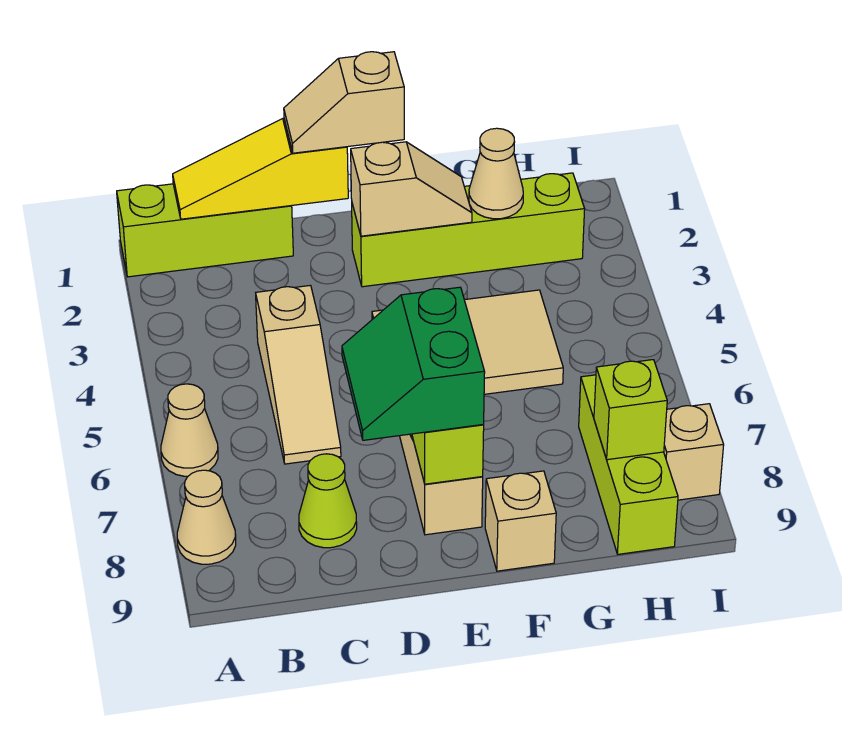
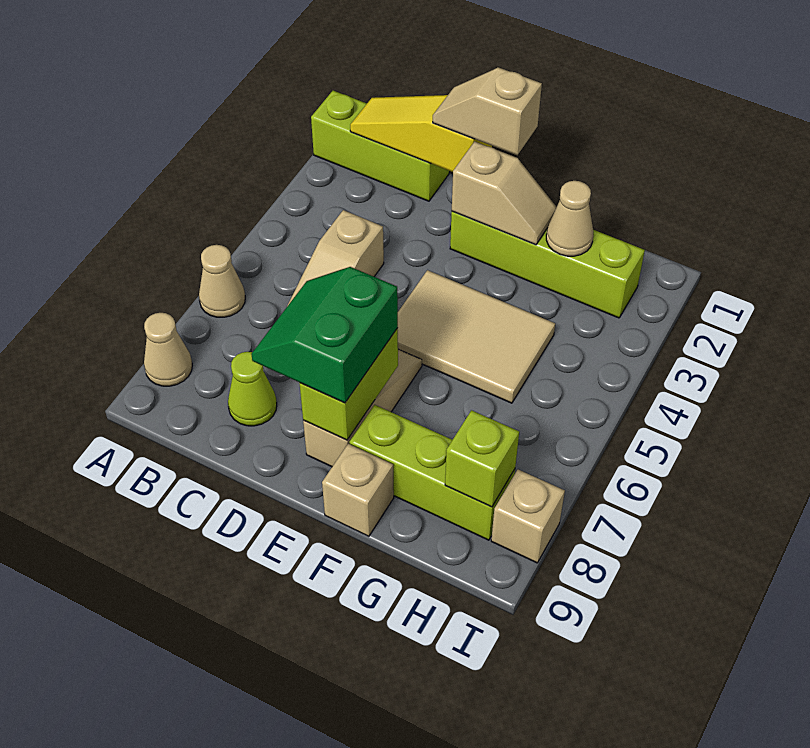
lime 1x3 brick [579,375,678,554] -> lime 1x3 brick turned to [349,405,515,540]

